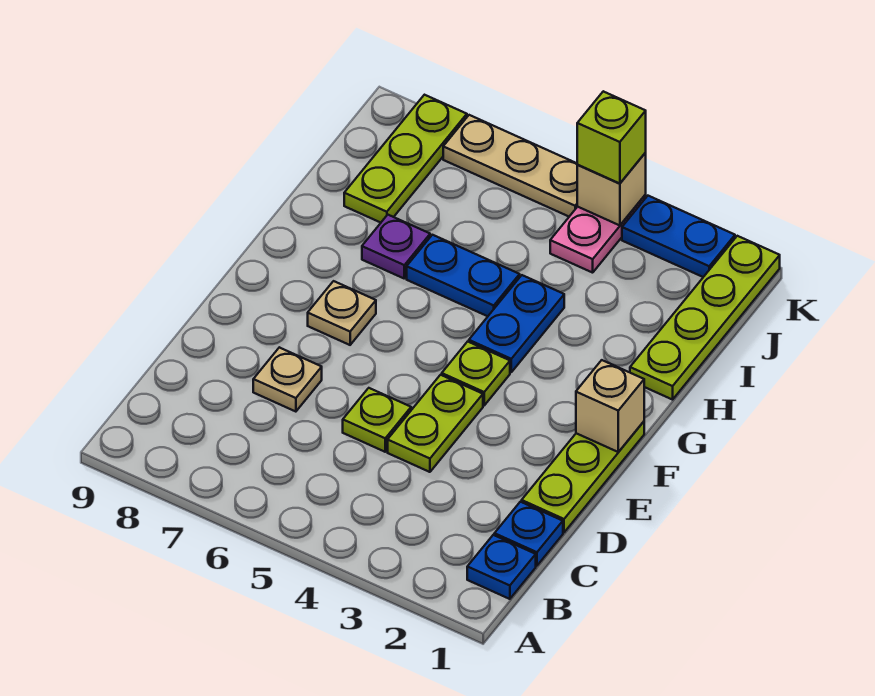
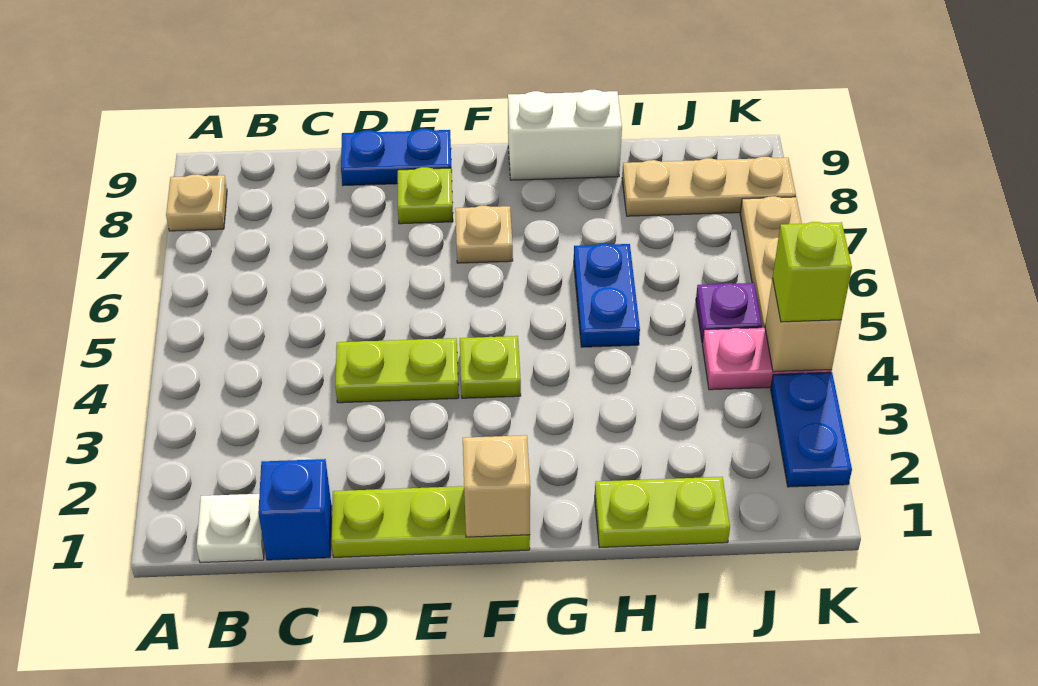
blue 1x1 plate [467,535,536,599] -> white 1x1 plate [197,494,264,563]
blue 1x1 plate [494,502,563,566] -> blue 1x1 brick [258,459,332,560]
lime 1x1 plate [343,388,411,452] -> lime 1x1 plate moved to [398,167,453,224]
tan 1x1 plate [253,347,322,412] -> tan 1x1 plate moved to [166,174,227,231]
blue 1x2 plate [469,275,564,372] -> blue 1x2 plate moved to [341,129,452,186]
none -> white 1x2 brick [508,90,622,180]
lime 1x4 plate [630,236,780,400] -> lime 1x2 plate [595,477,730,548]
purple 1x1 plate [362,215,430,278] -> purple 1x1 plate moved to [696,283,762,343]
lime 1x3 plate [344,95,467,223] -> tan 1x3 plate [622,157,796,216]

